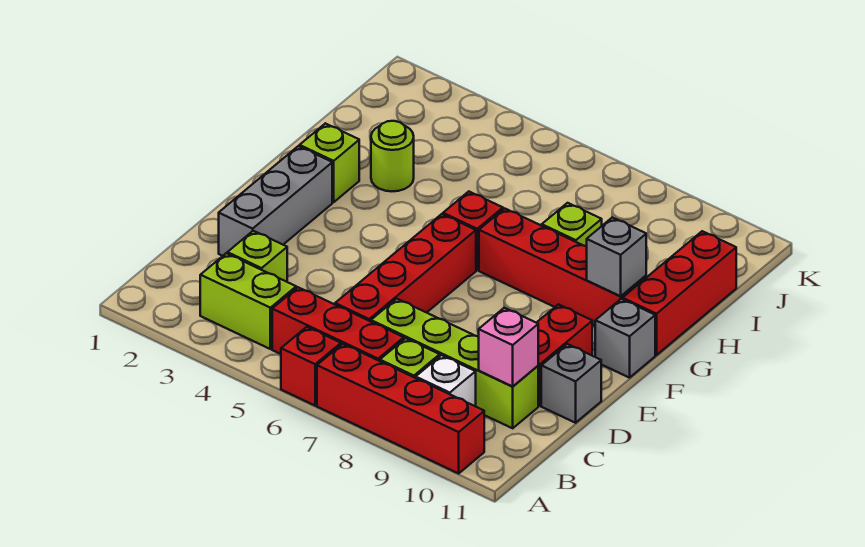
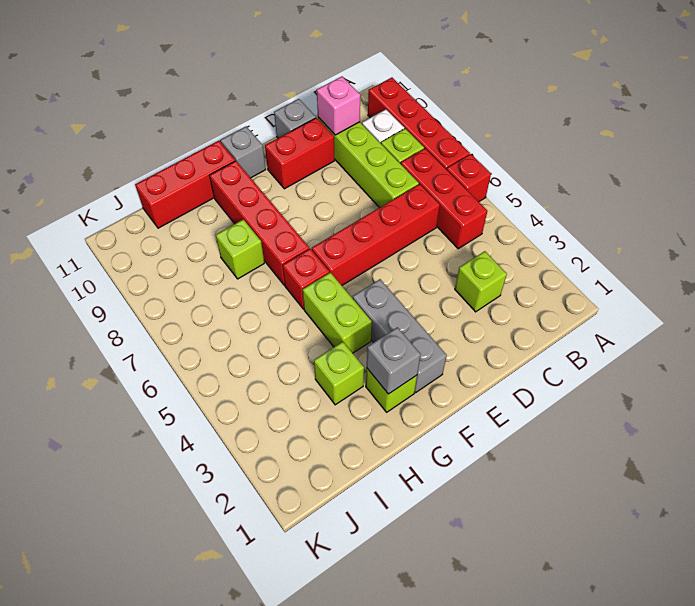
lime 1x2 brick [200,253,296,349] -> lime 1x2 brick moved to [303,272,372,353]
grey 1x3 brick [219,146,332,256] -> grey 1x3 brick turned to [353,279,447,392]
grey 1x1 brick [587,217,646,296] -> grey 1x1 brick moved to [367,327,421,394]
lime 1x1 round brick [371,121,414,191] -> lime 1x1 brick [314,342,364,405]

